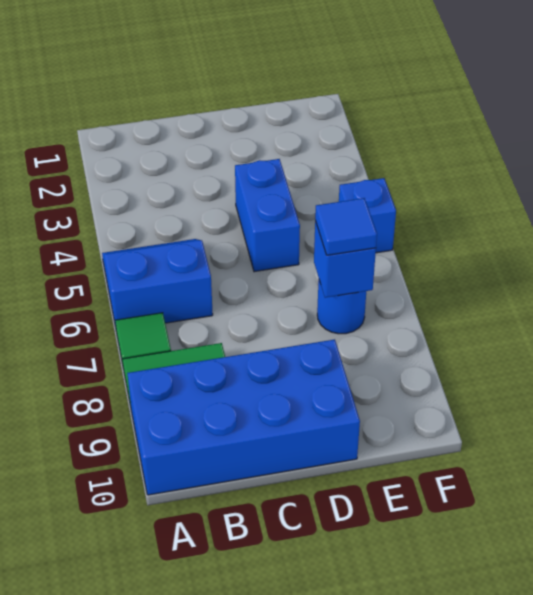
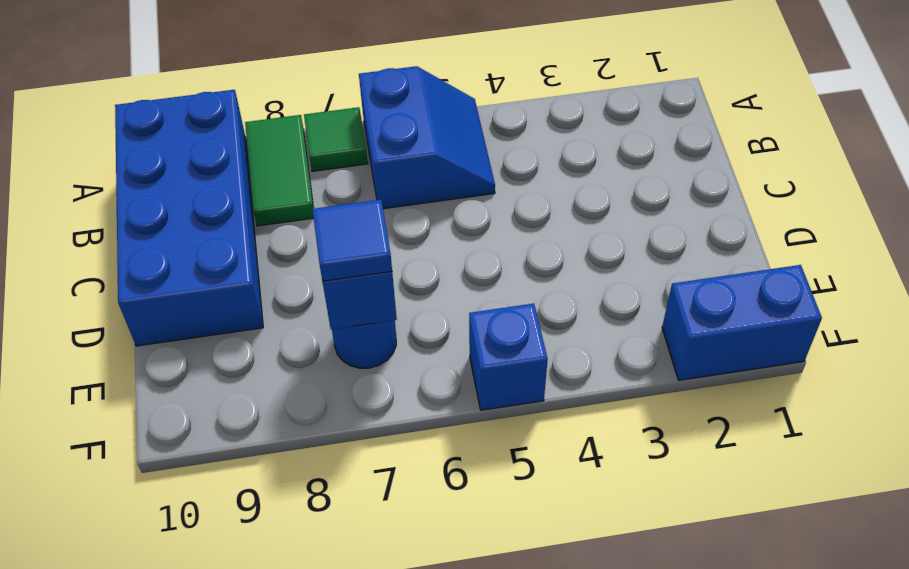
blue 1x2 brick [235,159,300,272] -> blue 1x2 brick moved to [662,265,822,380]

